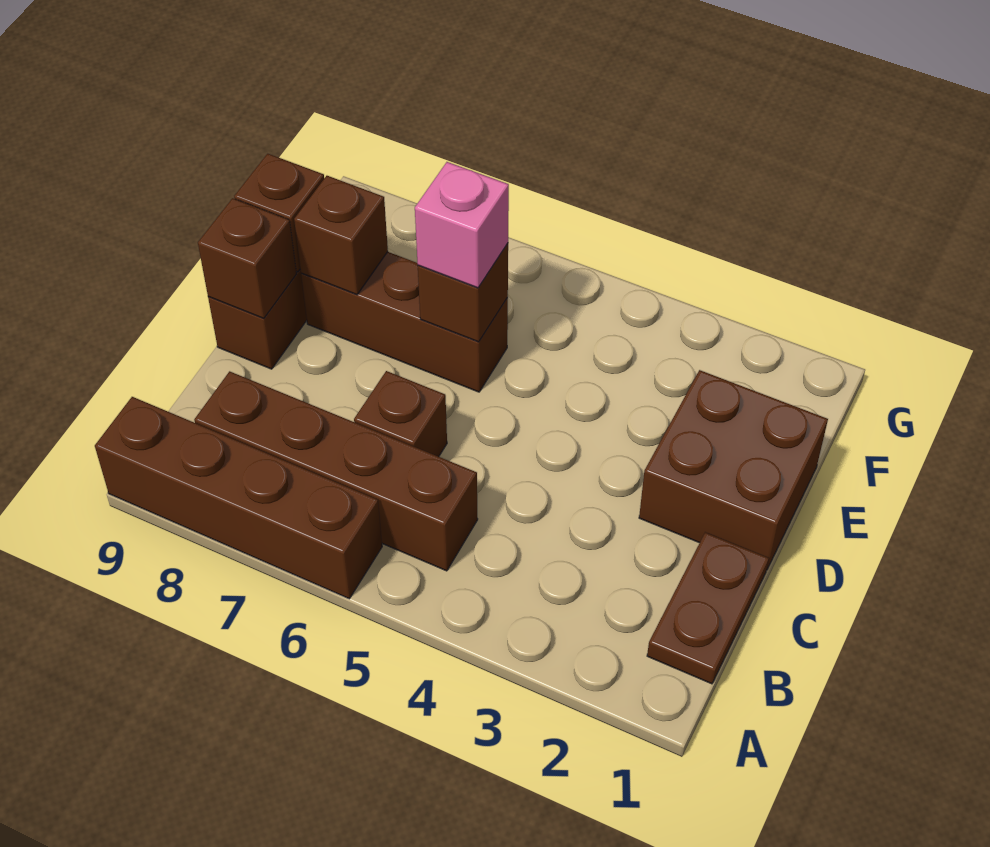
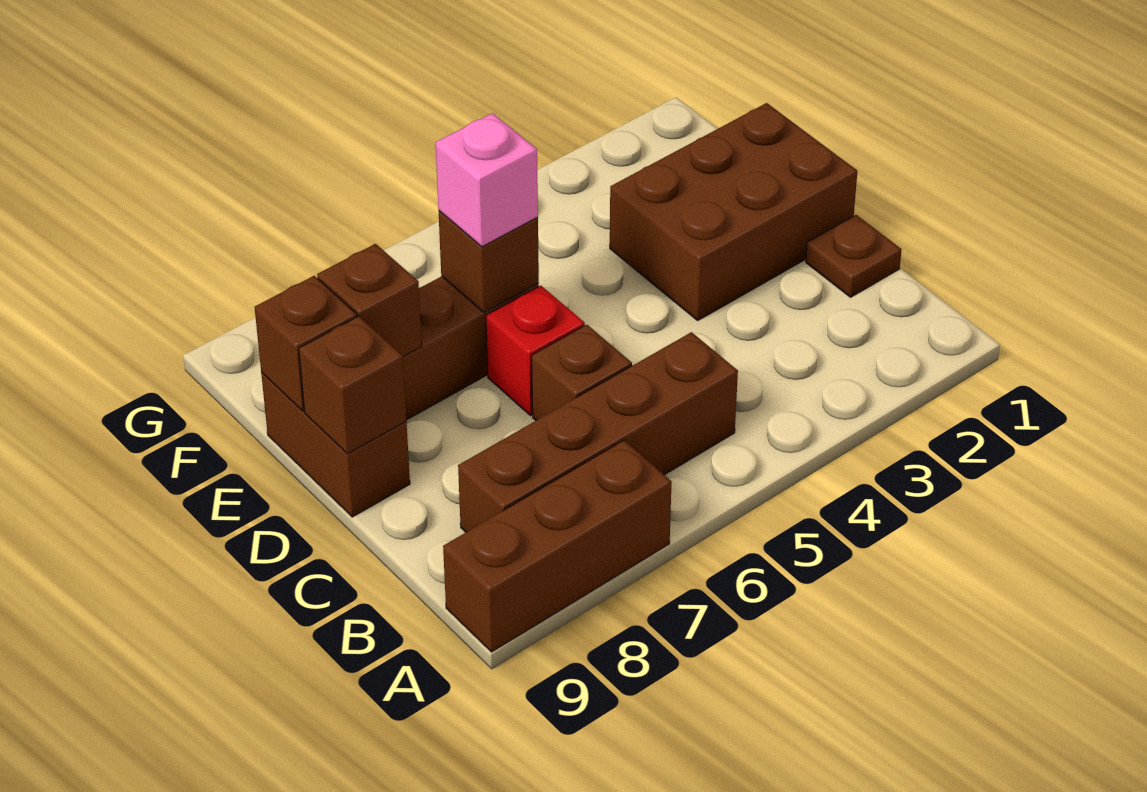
brown 1x4 brick [95,397,382,599] -> brown 1x3 brick [443,440,672,652]
brown 1x2 plate [647,532,769,684] -> brown 1x1 plate [806,215,902,297]
brown 2x2 brick [639,370,828,569] -> brown 2x3 brick [610,103,857,321]
none -> red 1x1 brick [486,286,585,416]

